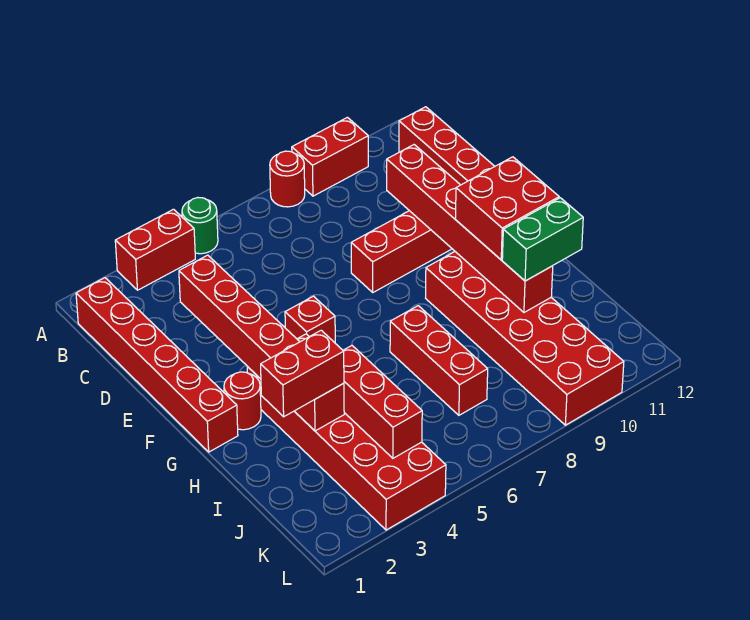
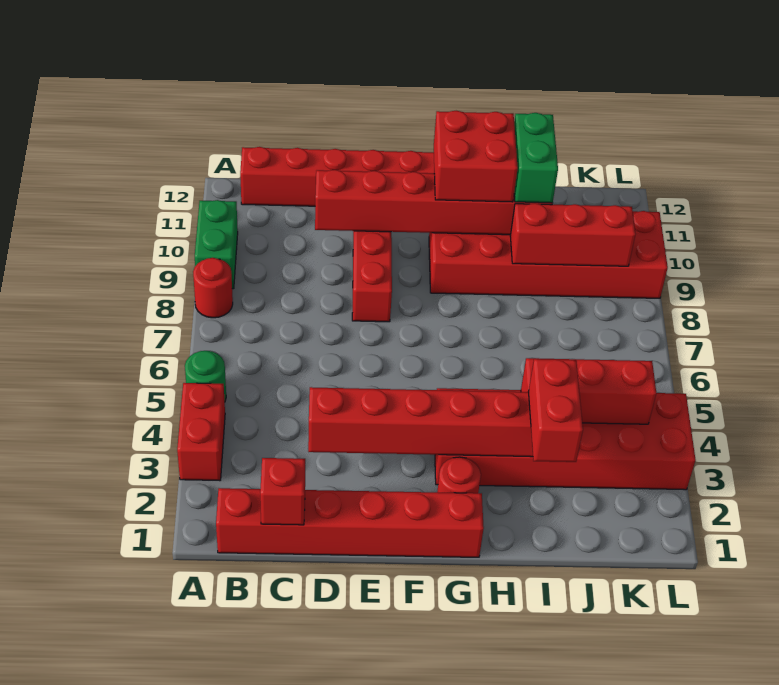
red 1x2 brick [292,117,368,196] -> green 1x2 brick [195,200,238,289]
red 1x1 brick [285,296,335,343] -> red 1x1 brick moved to [260,458,305,525]
red 1x3 brick [390,306,488,415] -> red 1x3 brick moved to [510,203,636,266]

